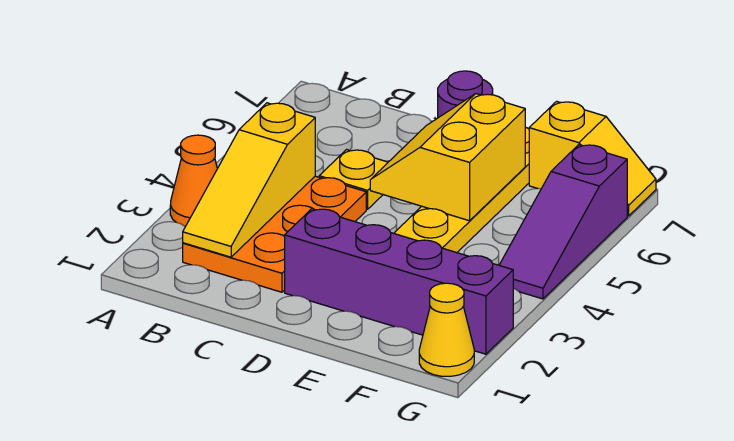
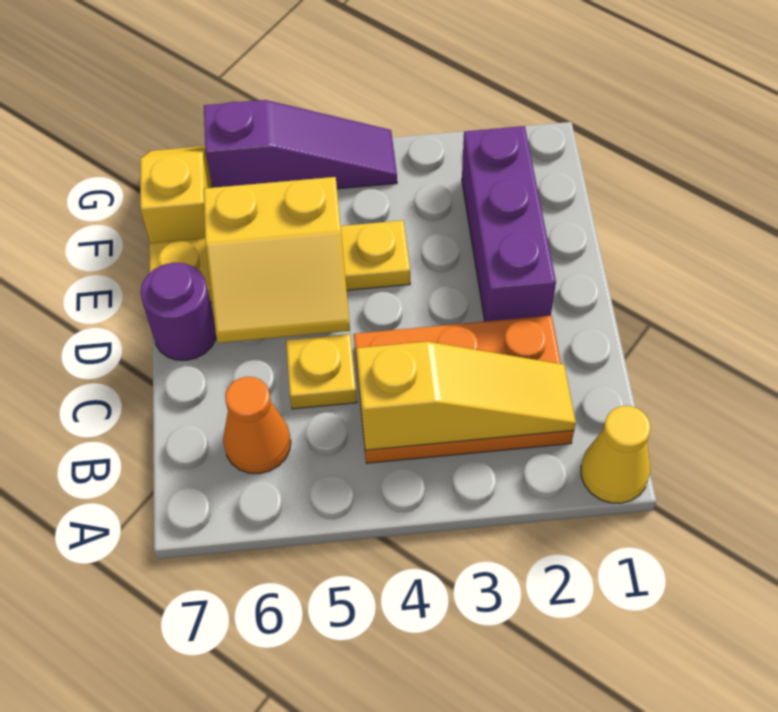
orange 1x1 cone [170,135,217,227] -> orange 1x1 cone moved to [223,377,291,474]
purple 1x4 brick [285,209,513,354] -> purple 1x3 brick [462,126,556,322]
yellow 1x1 cone [419,283,474,376] -> yellow 1x1 cone moved to [581,406,651,503]

